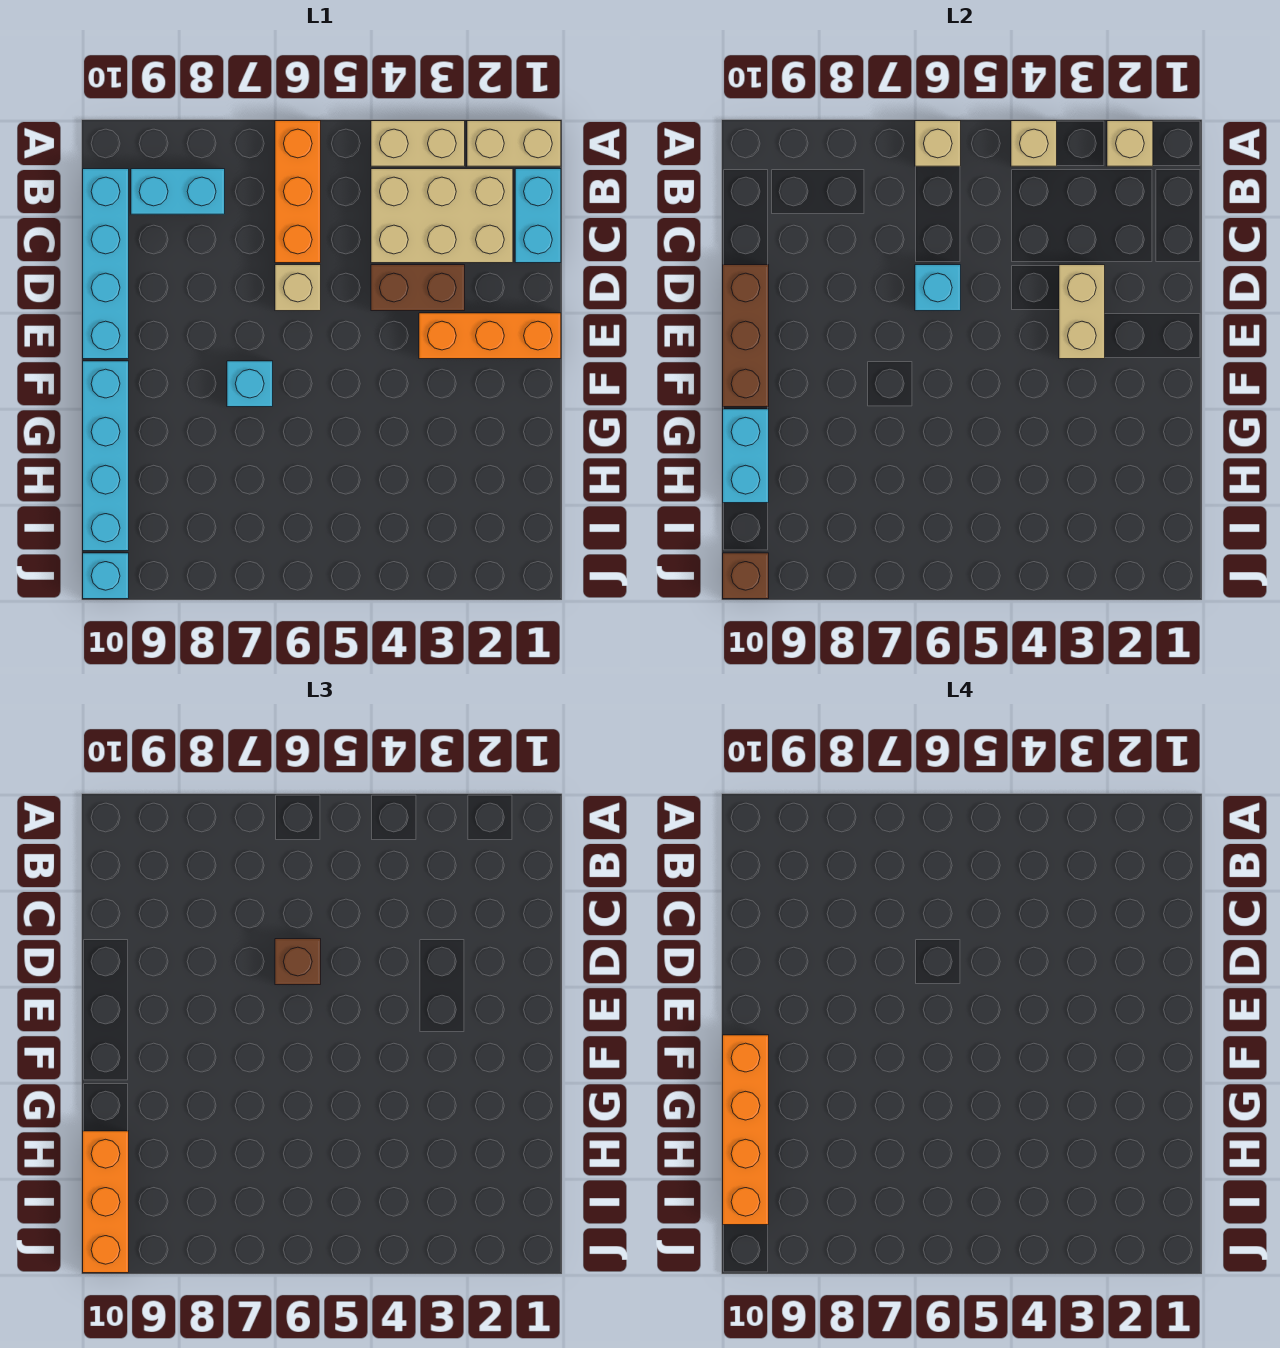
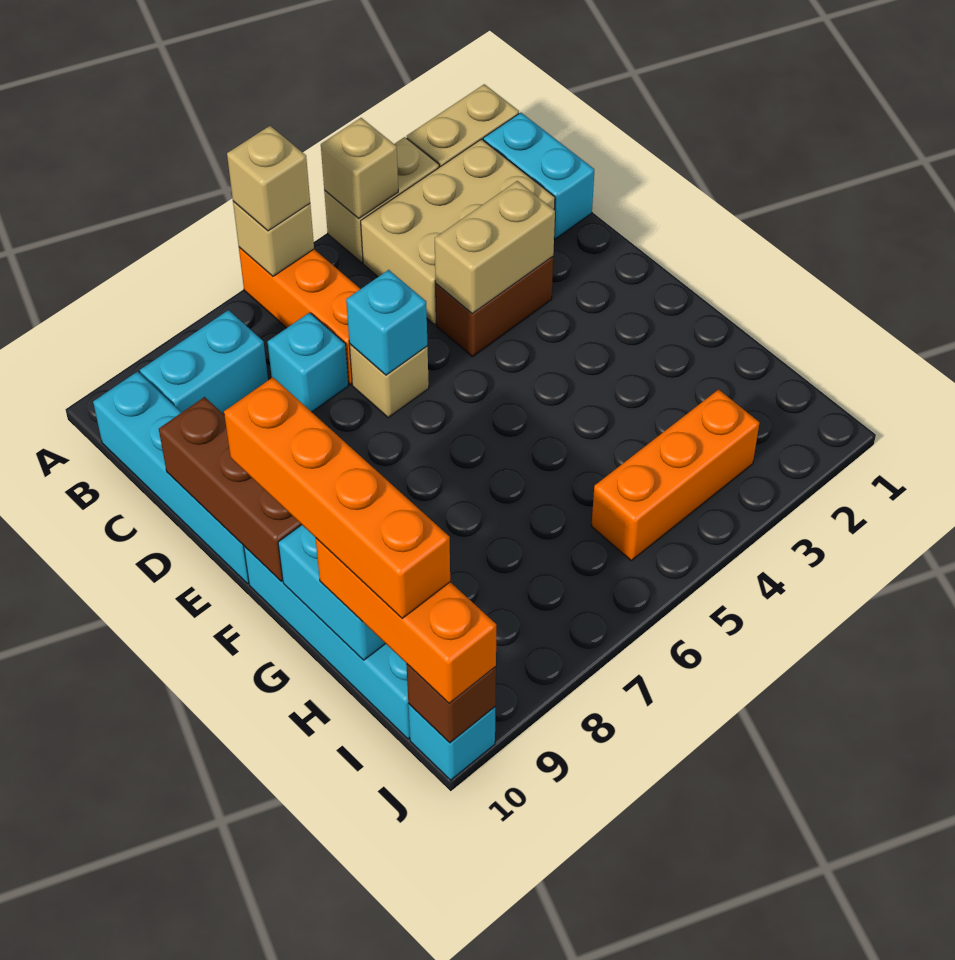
tan 1x1 brick [1107,121,1153,166] -> tan 1x1 brick moved to [227,126,310,231]
tan 1x2 brick [1059,265,1105,359] -> tan 1x2 brick turned to [435,181,555,313]
brown 1x1 brick [275,939,321,985] -> none
orange 1x3 brick [419,313,561,359] -> orange 1x3 brick moved to [592,389,759,560]
cyan 1x1 brick [227,361,273,407] -> cyan 1x1 brick moved to [268,313,349,412]

